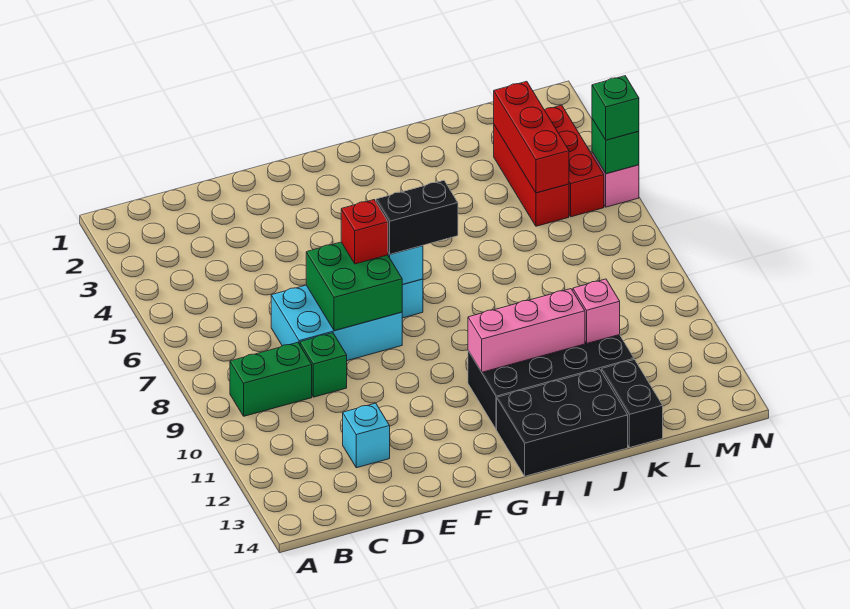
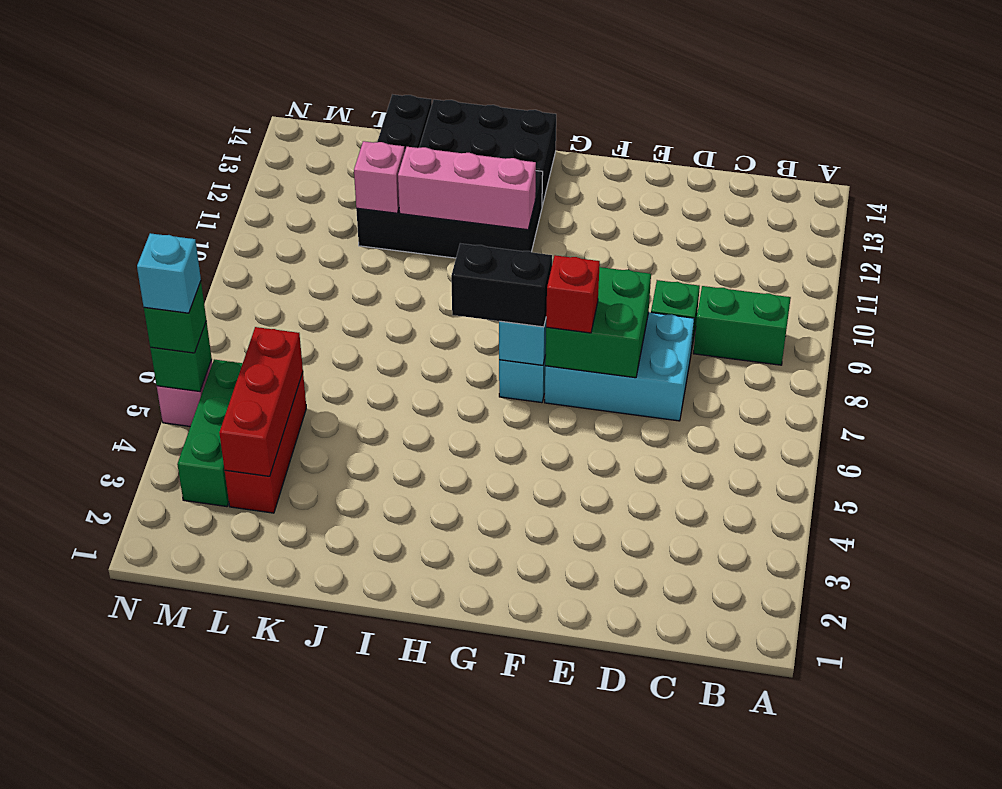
cyan 1x1 brick [343,403,390,468] -> cyan 1x1 brick moved to [137,233,201,313]
red 1x3 brick [545,105,604,217] -> green 1x3 brick [177,359,243,507]

